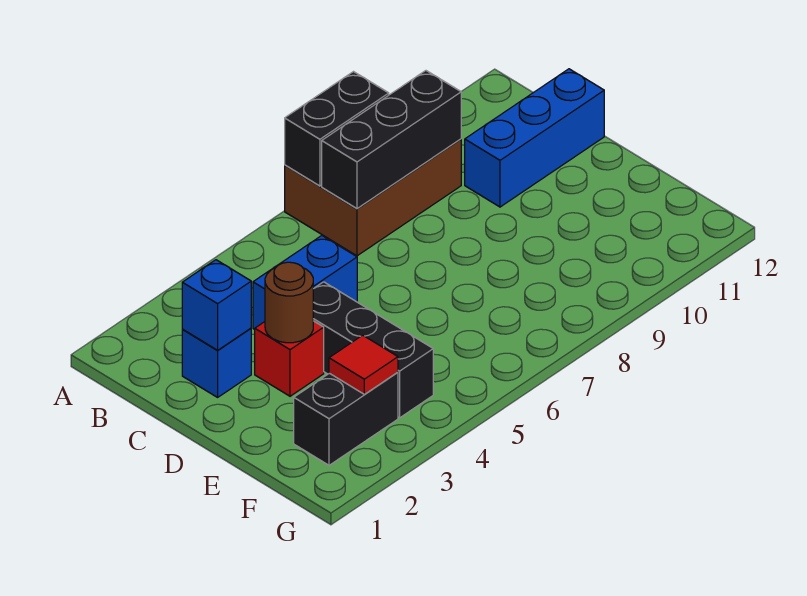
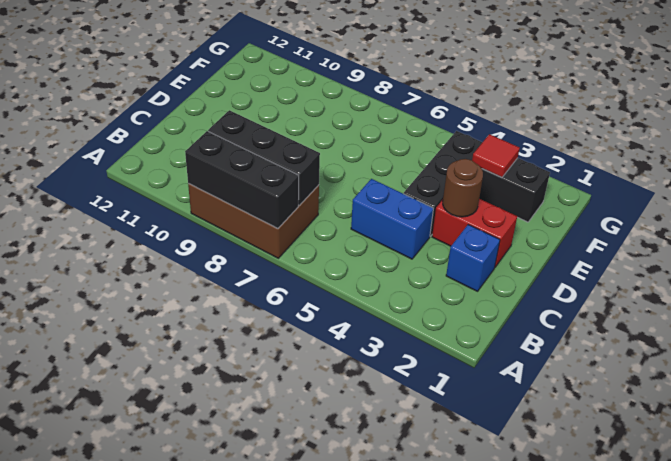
black 1x2 brick [285,72,389,186] -> black 1x3 brick [185,131,299,229]
blue 1x1 brick [182,260,251,350] -> none
blue 1x3 brick [465,69,604,207] -> none
red 1x1 brick [255,321,324,396] -> red 1x2 brick [432,199,517,267]

